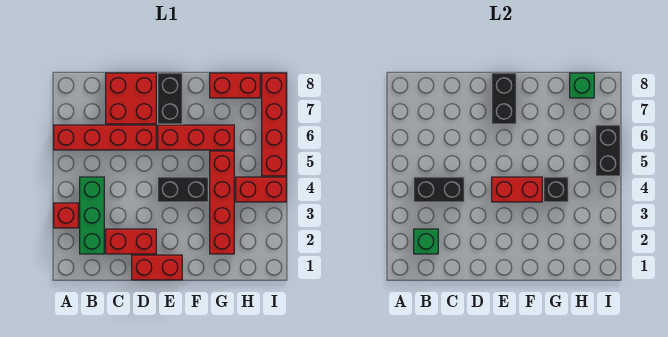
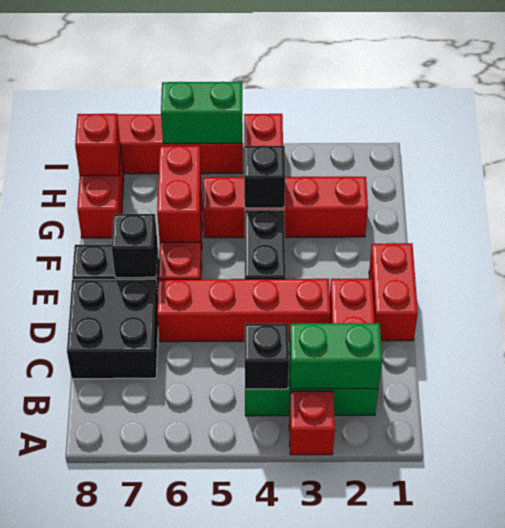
red 1x4 brick [54,125,156,150] -> red 1x4 brick turned to [157,279,330,342]
green 1x1 brick [414,229,438,254] -> green 1x2 brick [289,323,382,389]
black 1x2 brick [414,177,464,202] -> black 1x1 brick [245,324,289,389]
red 2x2 brick [106,73,156,124] -> black 2x2 brick [67,279,158,379]
red 1x2 brick [492,177,542,202] -> red 1x2 brick moved to [157,146,201,242]
black 1x2 brick [492,73,516,124] -> black 1x1 brick [112,214,158,278]
green 1x1 brick [570,73,594,98] -> red 1x1 brick [75,114,121,176]
black 1x2 brick [596,125,620,176] -> green 1x2 brick [161,82,242,143]

